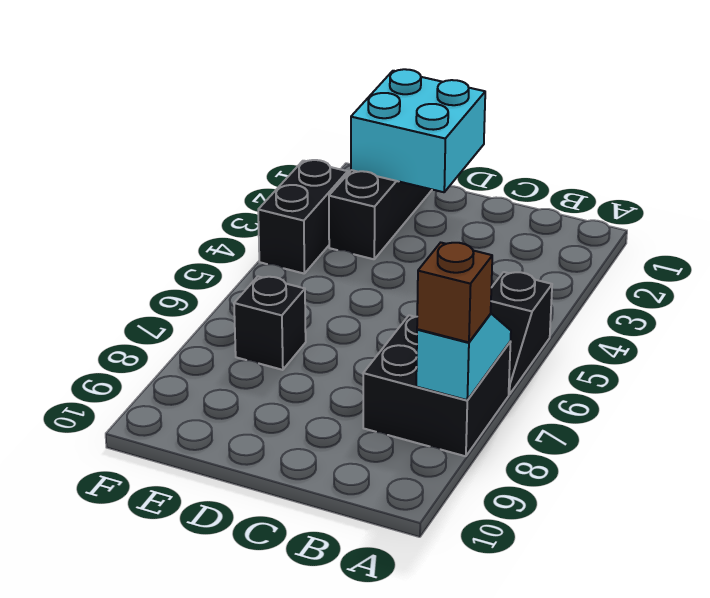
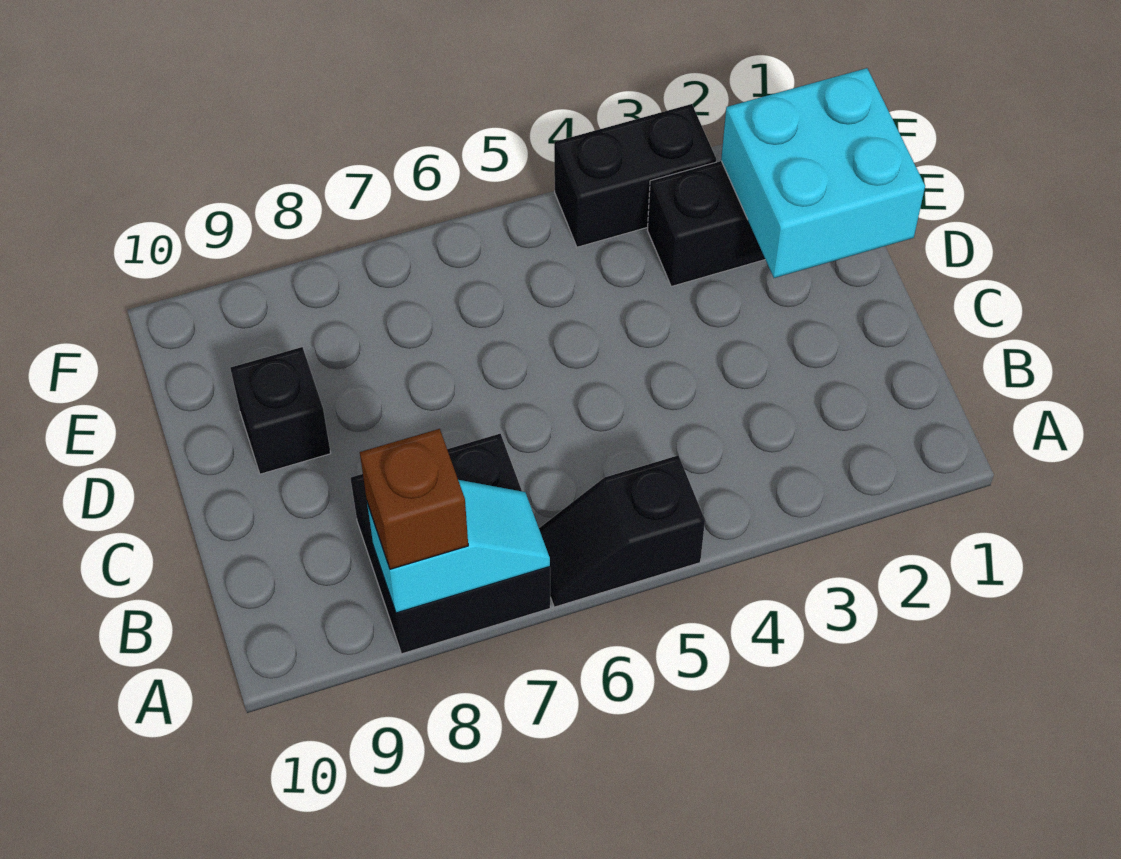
black 1x1 brick [234,277,306,370] -> black 1x1 brick moved to [230,347,331,474]

